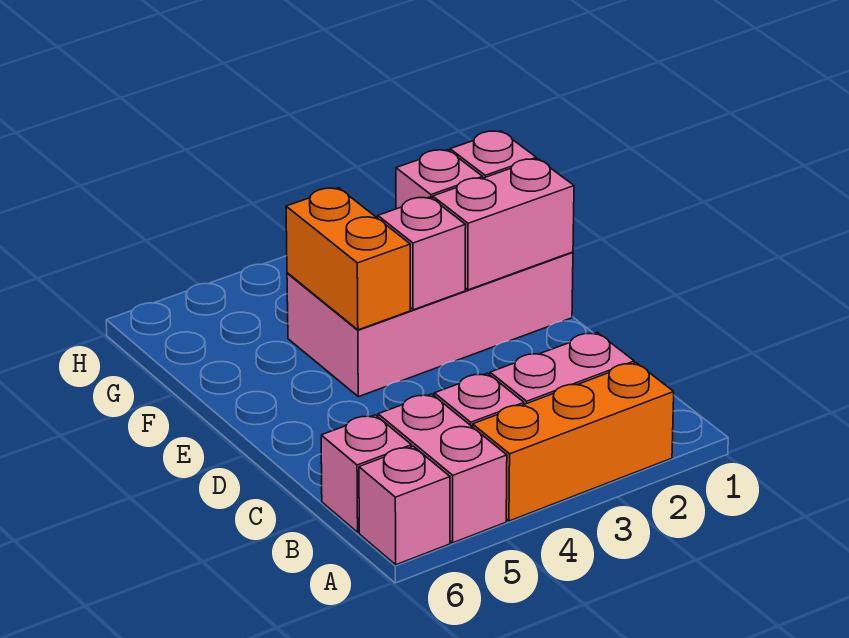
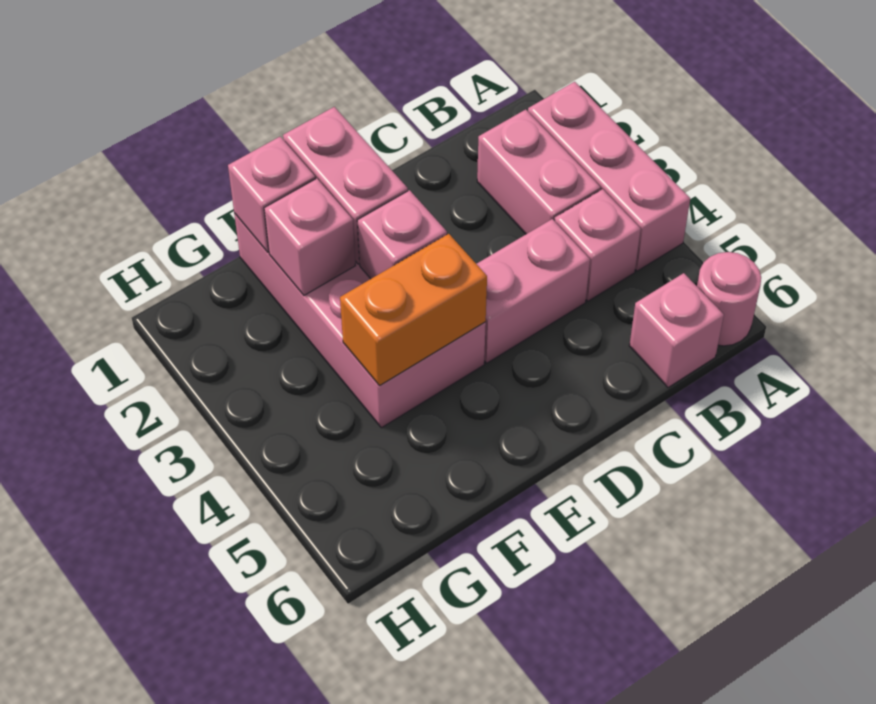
orange 1x3 brick [473,363,674,521] -> pink 1x3 brick [528,82,690,271]
pink 1x2 brick [378,394,507,543] -> pink 1x2 brick moved to [477,219,590,363]
pink 1x1 brick [359,446,450,565] -> pink 1x1 round brick [697,252,761,346]

